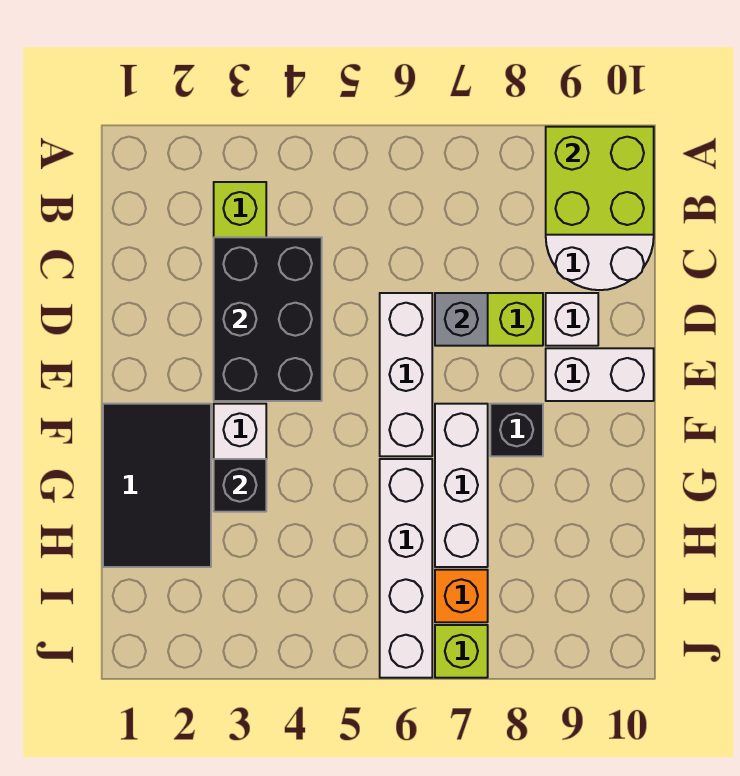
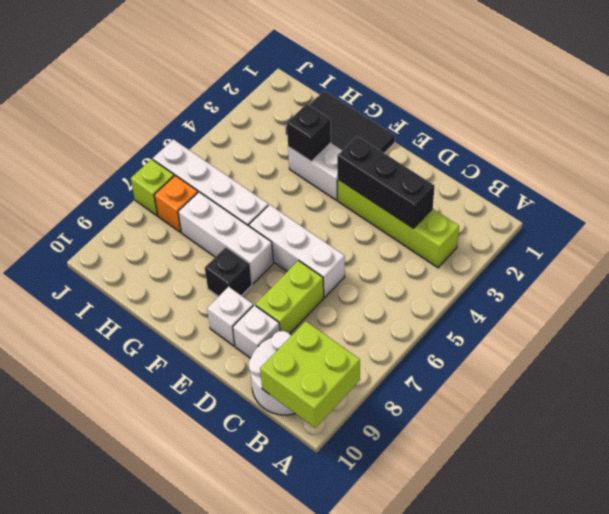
black 2x3 brick [214,237,322,401] -> black 1x3 brick [337,136,435,228]
grey 1x1 brick [435,293,488,346] -> none
white 1x2 brick [546,348,654,401] -> white 1x1 brick [207,287,253,346]

